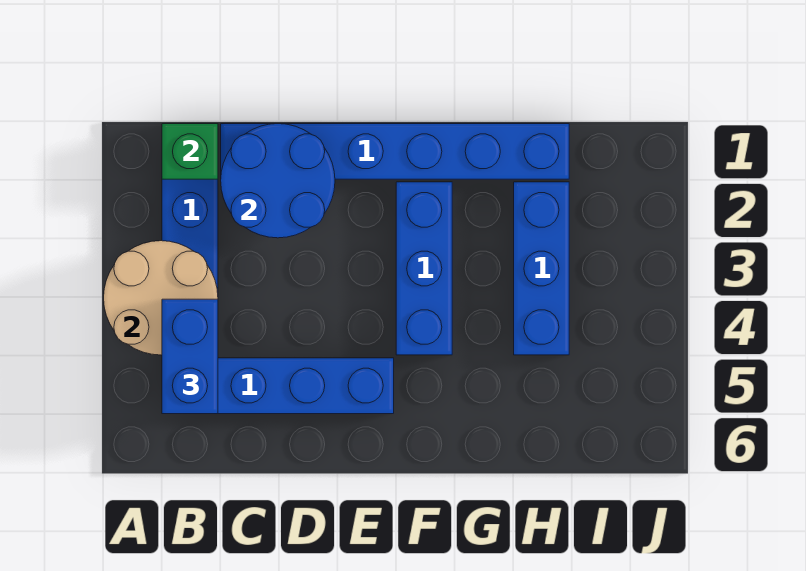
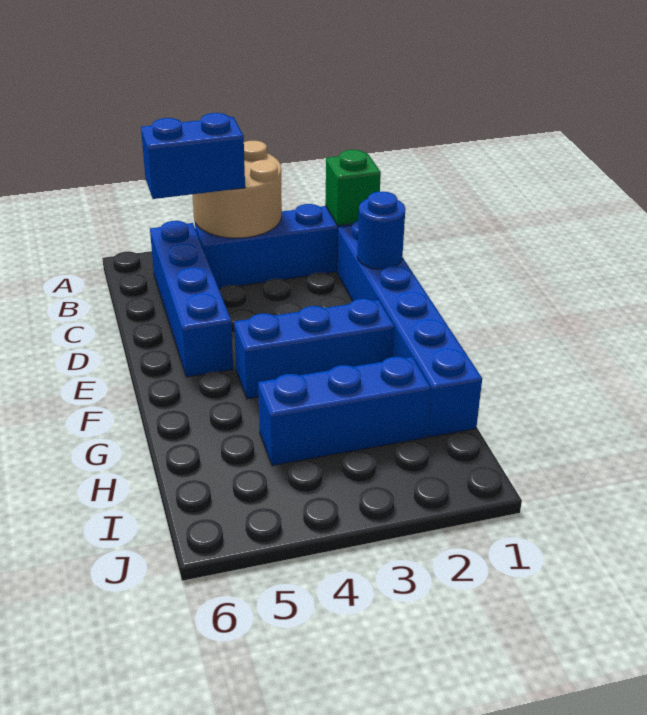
blue 2x2 round brick [221,124,335,238] -> blue 1x1 round brick [357,191,405,269]

